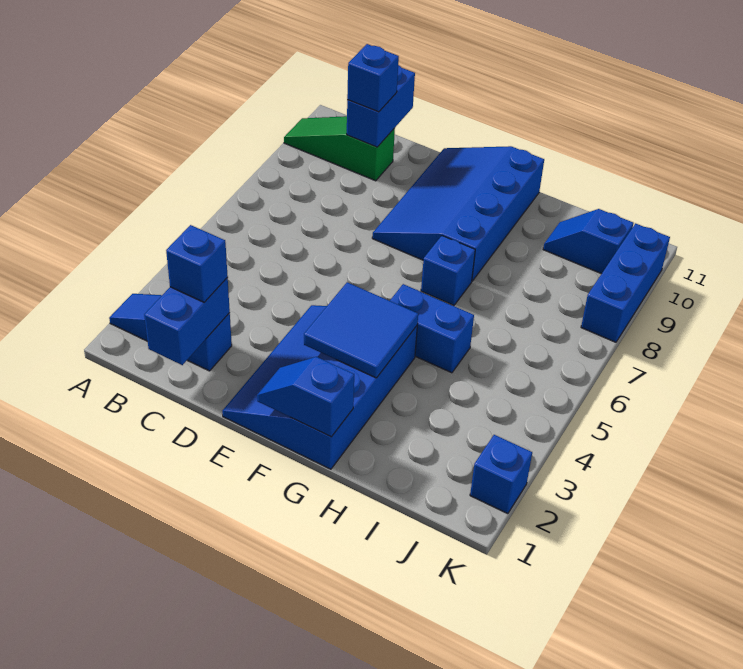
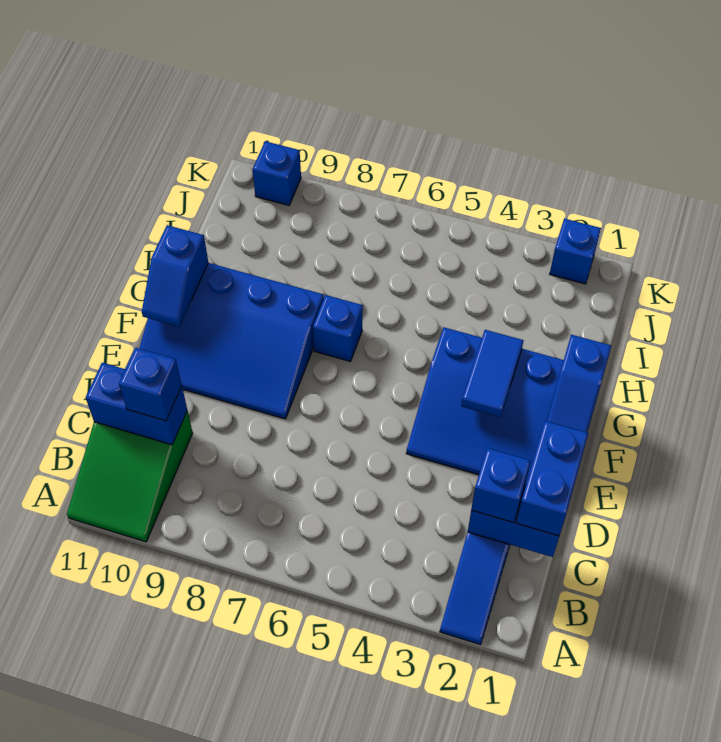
green 1x3 slope [284,116,395,181] -> green 2x3 slope [67,411,193,542]
blue 2x2 tile [304,282,418,378] -> blue 1x2 tile [461,330,524,417]
blue 1x2 brick [390,284,474,373] -> blue 1x2 brick moved to [516,421,588,536]
blue 1x2 slope [543,209,634,274] -> blue 1x2 slope moved to [142,225,208,327]
blue 1x3 brick [581,223,670,342] -> blue 1x1 brick [252,141,301,205]

